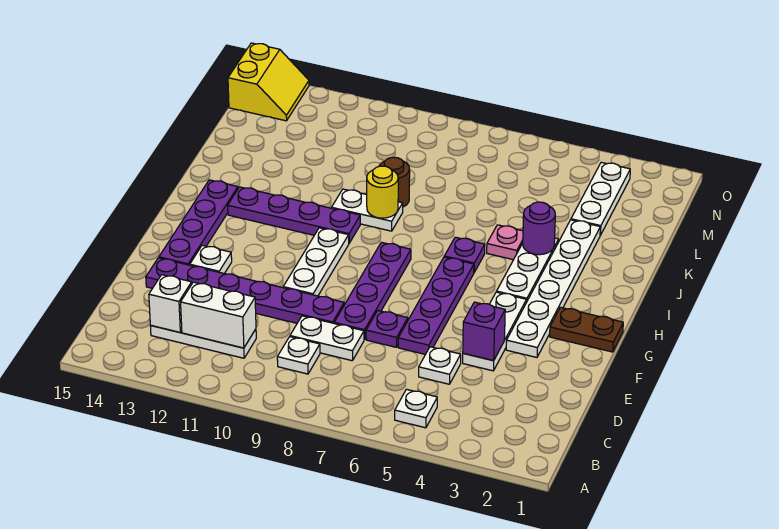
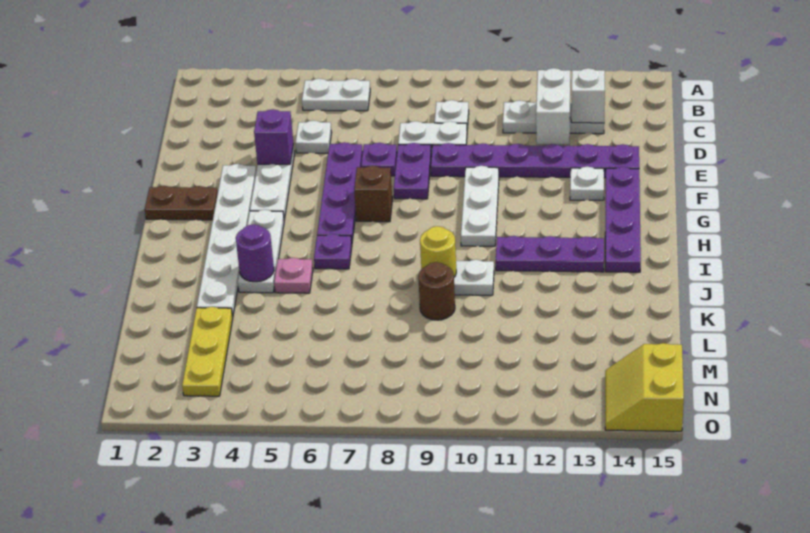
white 1x1 plate [395,389,437,428] -> white 1x2 plate [302,79,370,111]
white 1x2 brick [181,282,256,348] -> white 1x2 brick turned to [536,68,570,144]
purple 1x4 plate [334,242,411,340] -> purple 1x2 plate [394,143,431,199]
none -> brown 1x1 brick [354,166,392,222]
purple 1x4 plate [228,187,360,243] -> purple 1x3 plate [496,236,604,272]
white 1x3 plate [571,162,630,235] -> yellow 1x3 plate [182,307,233,396]

